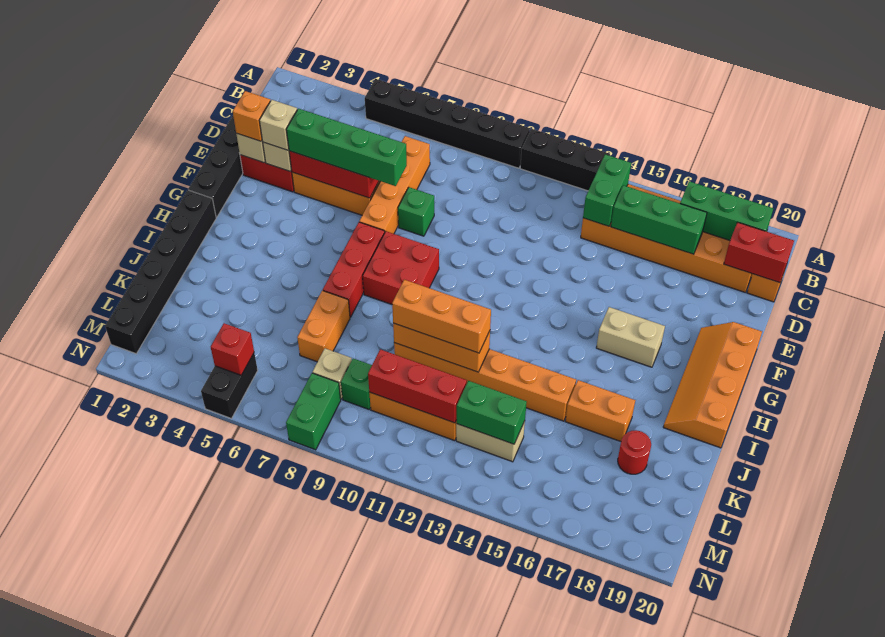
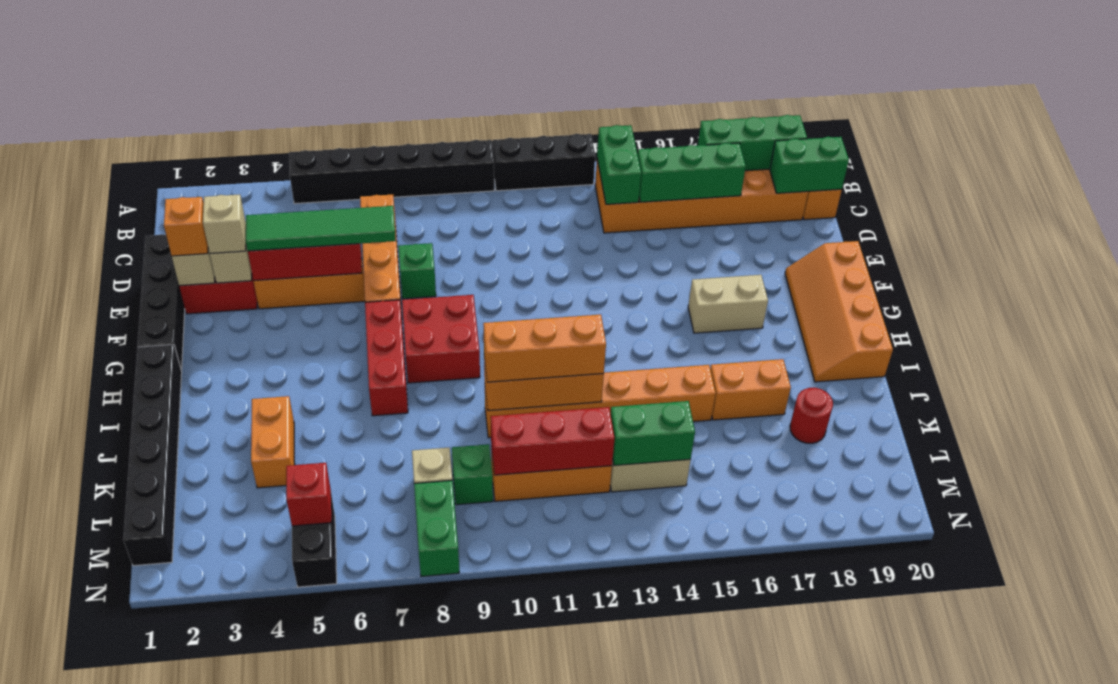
red 1x2 brick [724,222,794,283] -> green 1x2 brick [770,137,849,193]
green 1x4 brick [286,109,407,186] -> green 1x4 tile [246,206,396,251]
orange 1x2 brick [297,291,350,362] -> orange 1x2 brick moved to [251,396,295,488]

